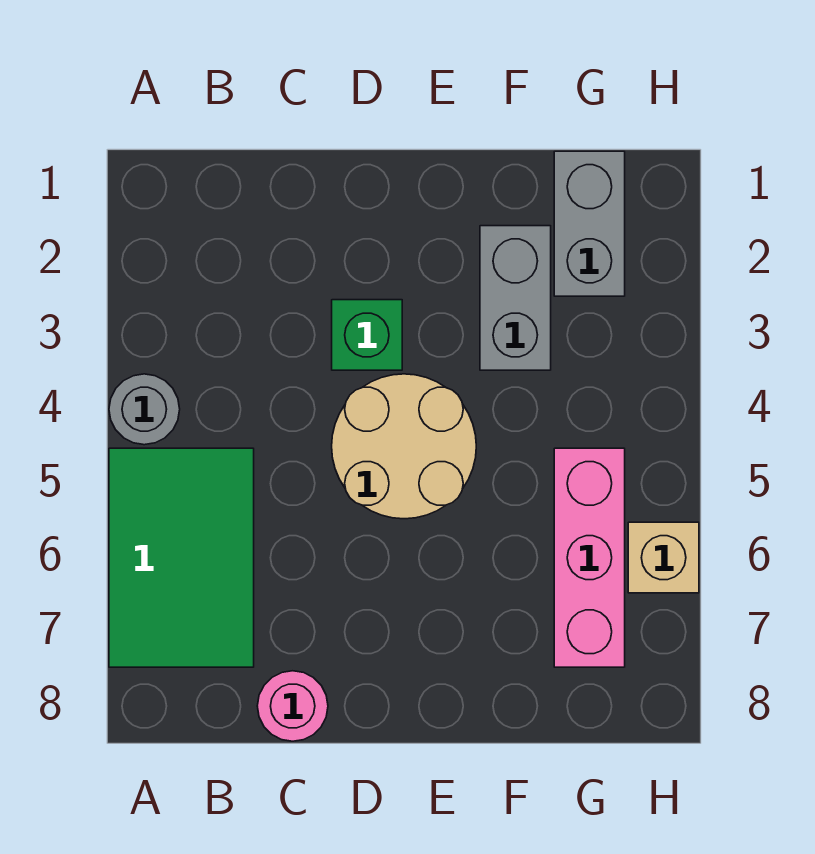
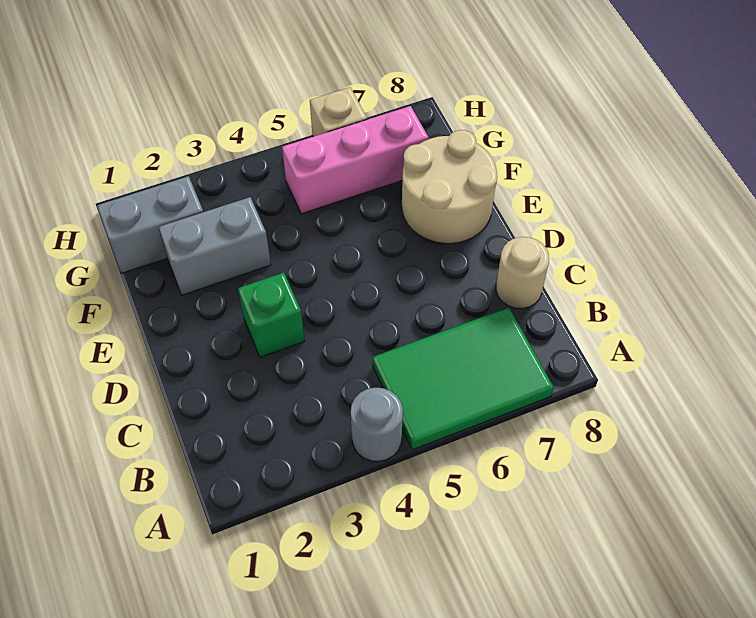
pink 1x1 round brick [257,671,328,741] -> tan 1x1 round brick [496,237,549,309]
tan 2x2 round brick [332,374,476,519] -> tan 2x2 round brick moved to [402,130,497,244]

